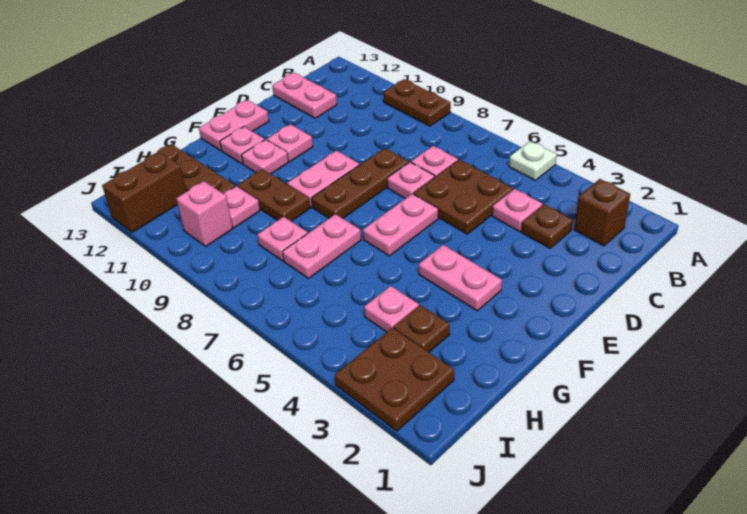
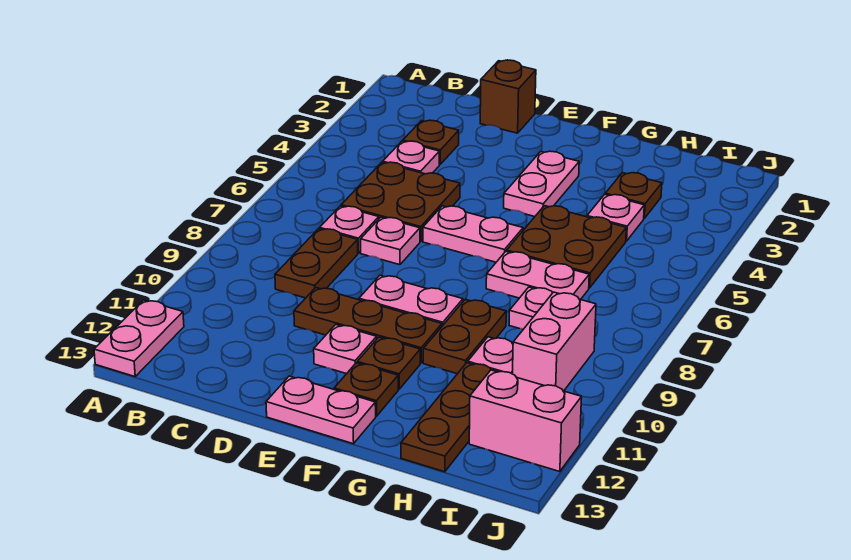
white 1x1 plate [509,141,557,180] -> none
brown 1x2 plate [383,79,451,126] -> brown 1x2 plate moved to [275,229,358,298]
brown 1x1 brick [574,179,630,246] -> brown 1x1 brick moved to [480,60,536,133]
pink 1x2 plate [272,73,337,118] -> pink 1x2 plate moved to [94,300,184,377]
brown 1x3 plate [312,148,409,218] -> brown 1x3 plate moved to [294,288,442,363]
pink 1x1 plate [242,139,288,174] -> brown 1x1 plate [357,337,420,389]
pink 1x1 plate [220,127,265,164] -> brown 1x1 plate [334,363,398,416]
brown 2x2 plate [335,328,454,431] -> brown 2x2 plate moved to [507,206,626,288]
pink 1x1 brick [176,181,233,246] -> pink 1x2 brick [513,292,596,391]
brown 1x2 brick [102,152,186,233] -> pink 1x2 brick [469,370,582,472]

